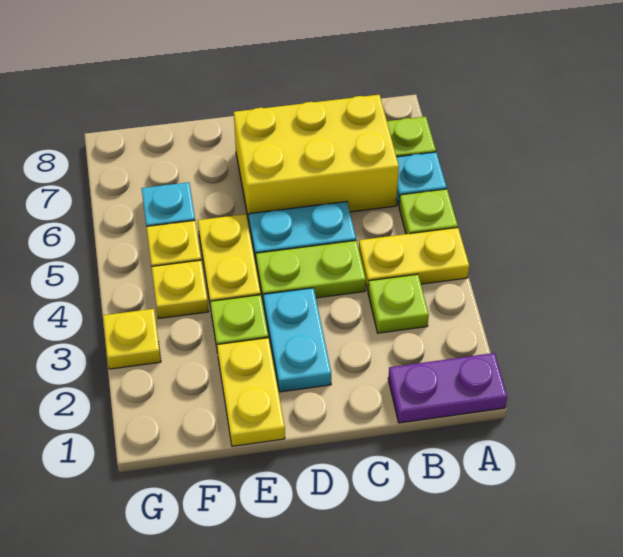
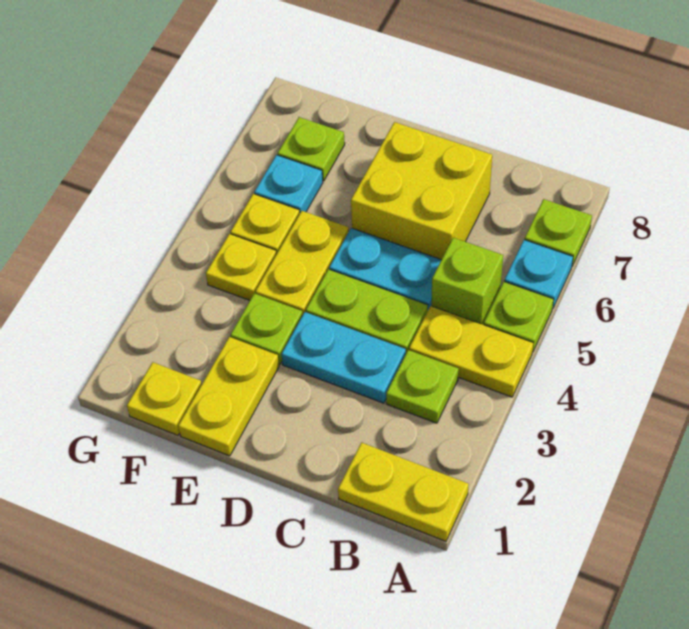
purple 1x2 plate [388,353,507,423] -> yellow 1x2 plate [338,443,469,541]
none -> lime 1x1 brick [431,238,503,325]
yellow 2x3 brick [234,95,399,221] -> yellow 2x2 brick [351,122,492,260]
cyan 1x2 plate [263,288,331,392] -> cyan 1x2 plate turned to [282,312,406,403]
none -> lime 1x1 plate [278,117,345,181]
yellow 1x1 plate [103,309,161,369] -> yellow 1x1 plate moved to [127,362,202,435]

